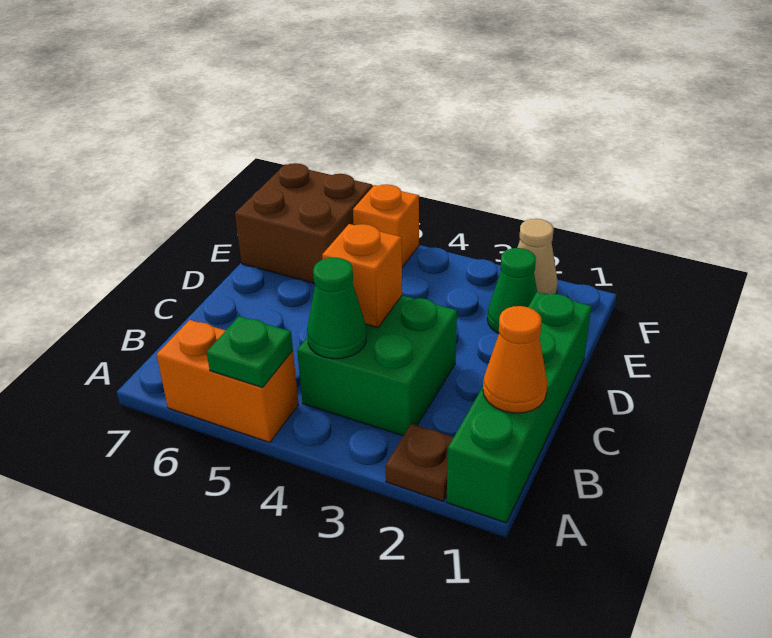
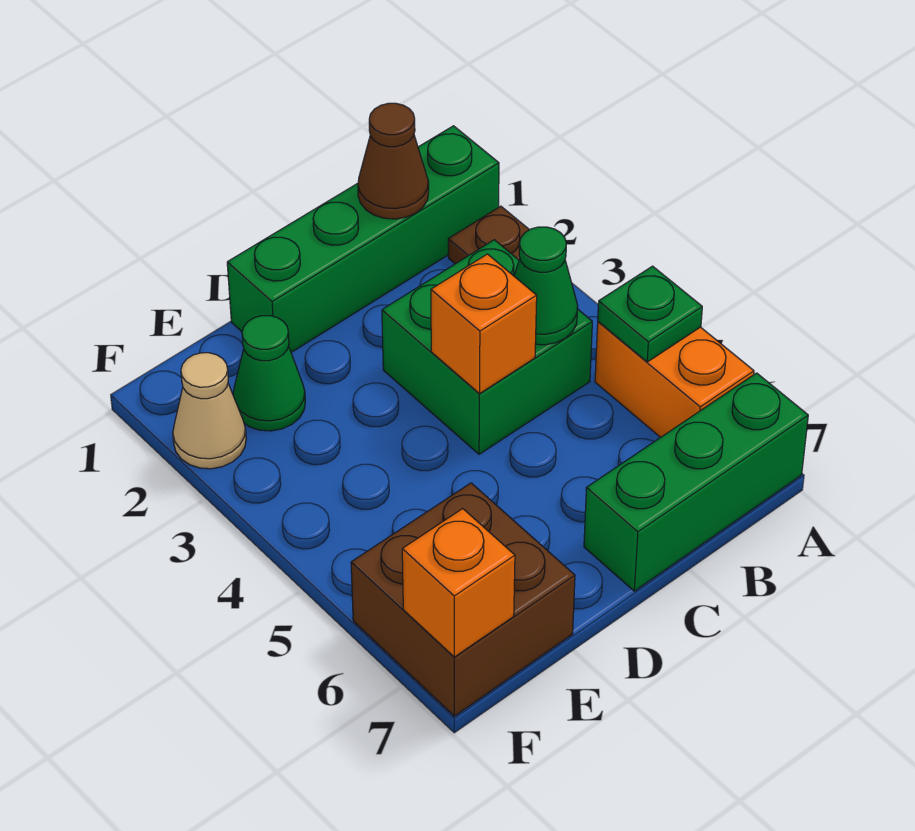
none -> green 1x3 brick [584,373,808,591]
orange 1x1 cone [483,306,547,413] -> brown 1x1 cone [358,103,429,219]
orange 1x1 brick [353,184,419,267] -> orange 1x1 brick moved to [402,509,515,657]

